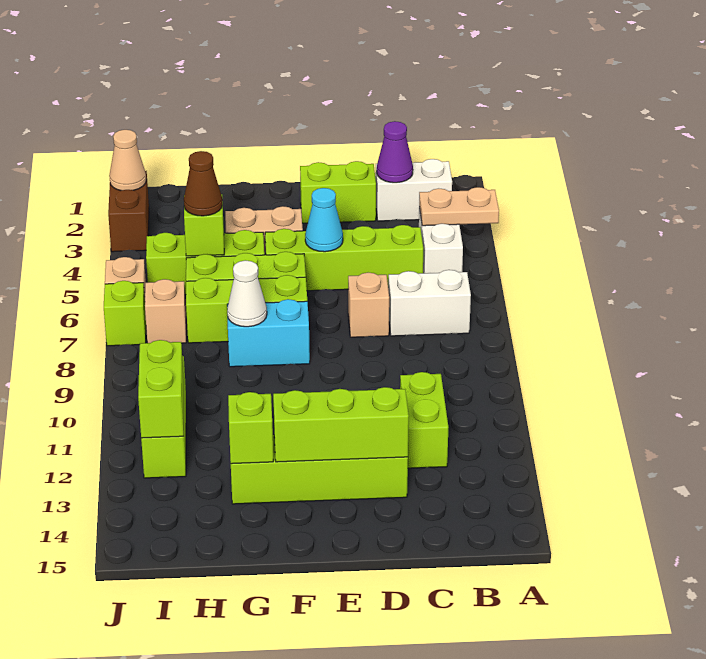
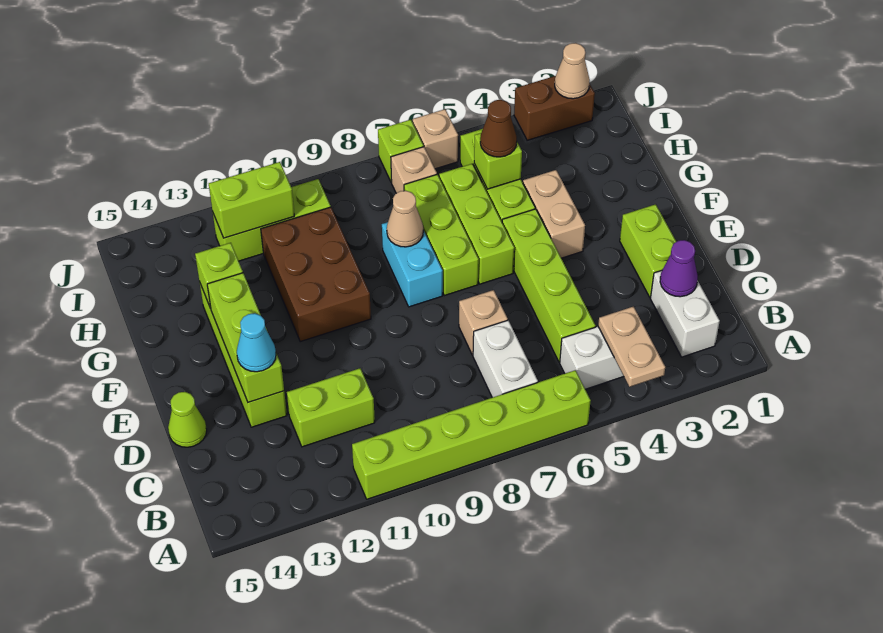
none -> lime 1x6 brick [352,370,591,499]
none -> lime 1x1 cone [168,392,207,447]
cyan 1x1 cone [305,188,343,252] -> cyan 1x1 cone moved to [237,313,276,372]
none -> brown 2x3 brick [261,207,371,342]
white 1x1 cone [227,260,267,327] -> tan 1x1 cone [387,191,423,247]

